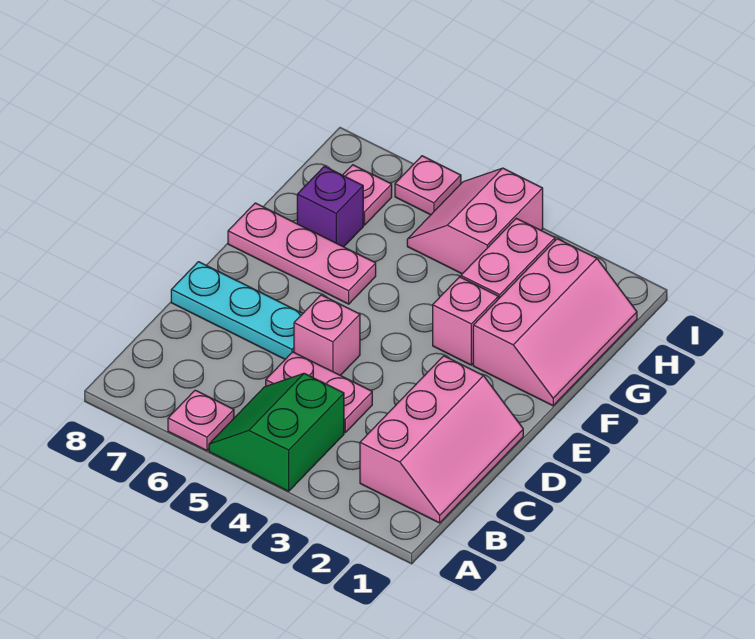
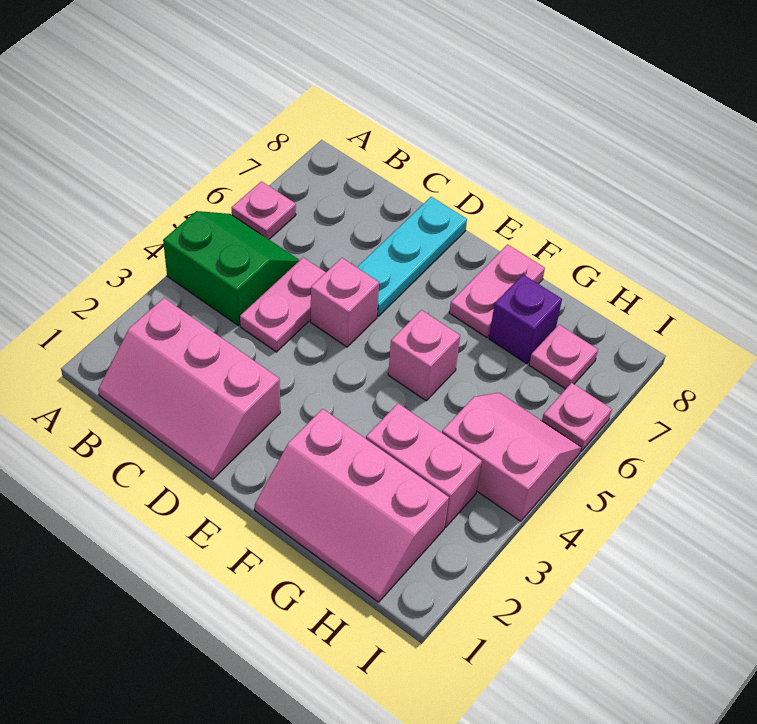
pink 1x1 brick [433,277,498,365] -> pink 1x1 brick moved to [388,310,460,401]
pink 1x3 plate [228,203,376,304] -> pink 1x2 plate [449,244,545,337]

